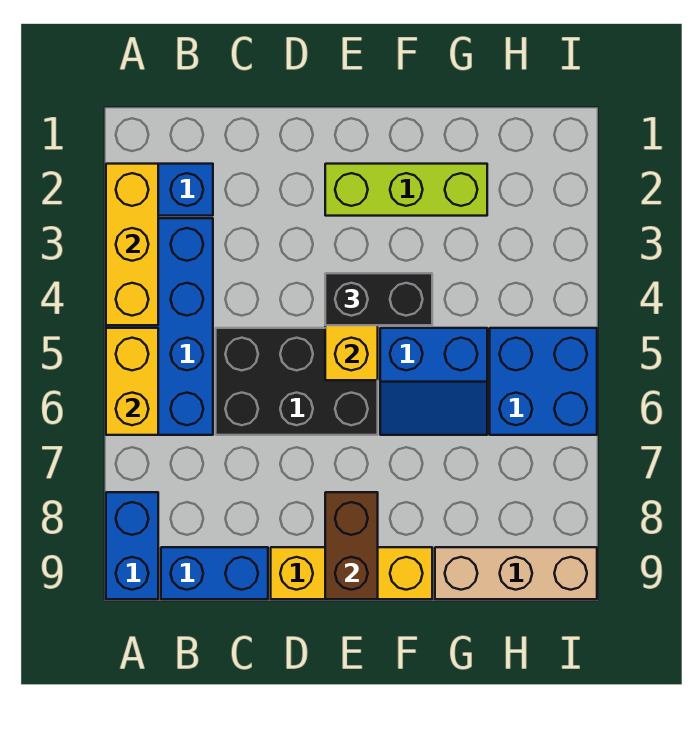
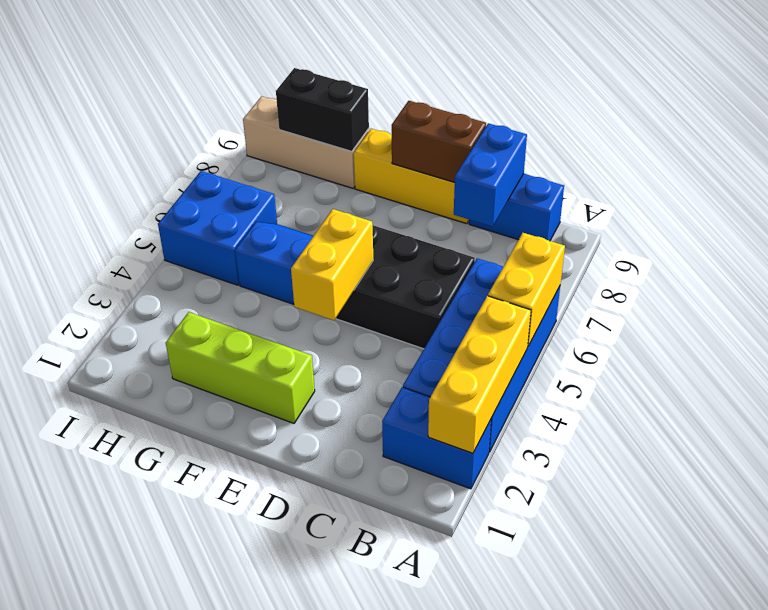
blue 1x2 brick [106,492,158,599] -> blue 1x2 brick moved to [454,123,527,227]
black 1x2 brick [325,273,432,325] -> black 1x2 brick moved to [276,68,369,151]
brown 1x2 brick [325,492,378,599] -> brown 1x2 brick turned to [392,101,486,182]

